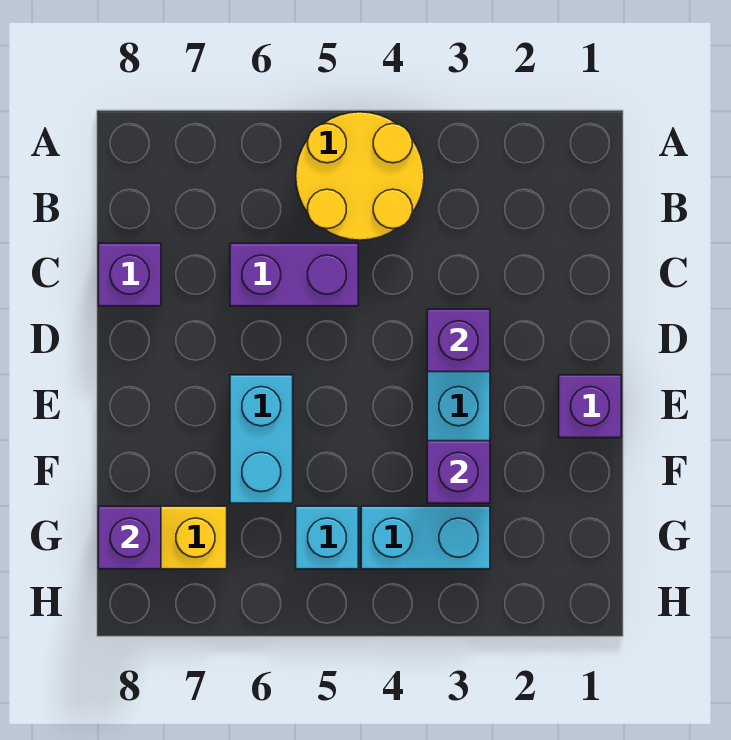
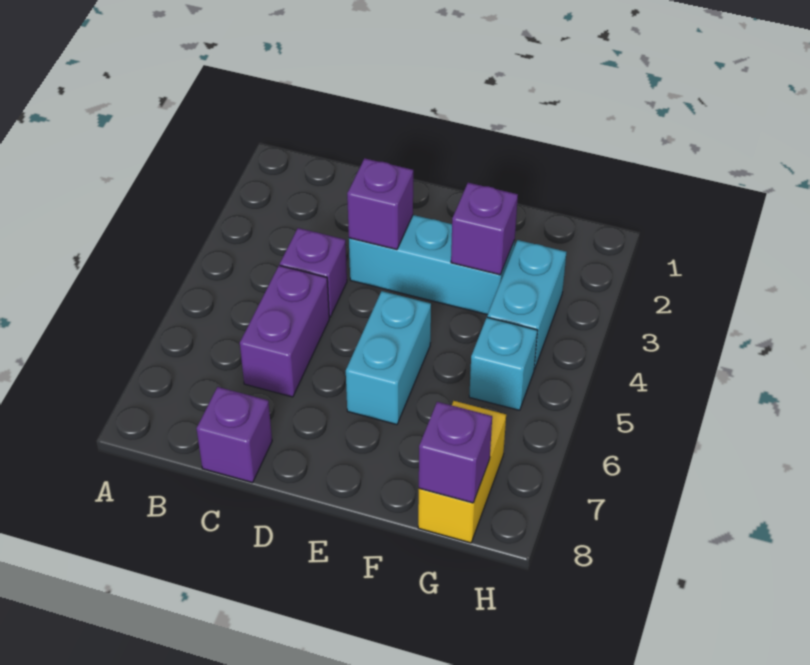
yellow 2x2 round brick [296,112,424,240] -> none
purple 1x1 brick [559,375,621,438] -> purple 1x1 brick moved to [280,228,347,317]
cyan 1x2 brick [230,375,293,503] -> cyan 1x2 brick turned to [346,291,431,425]

